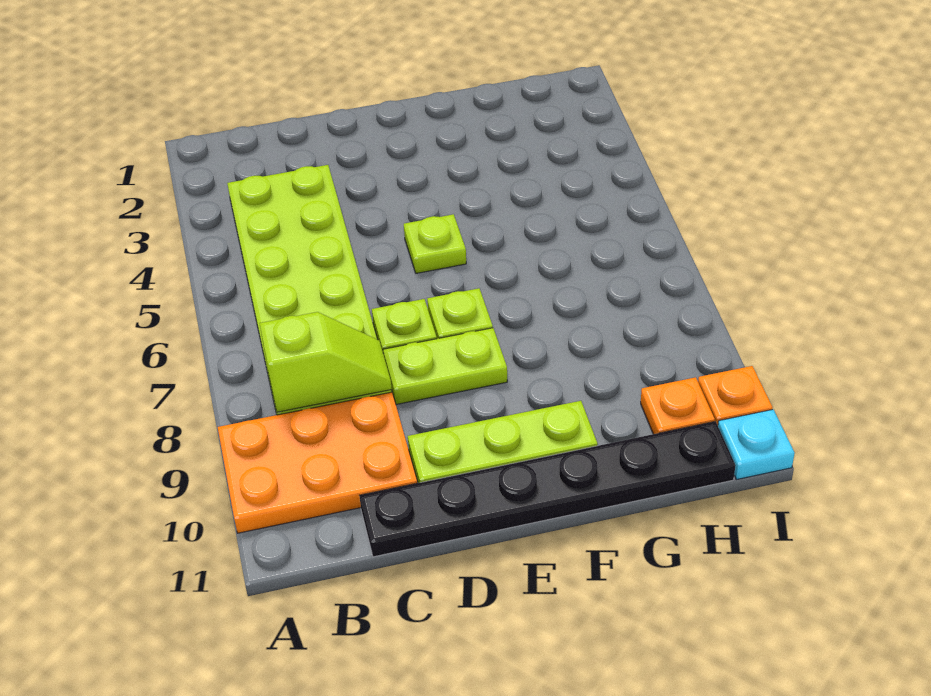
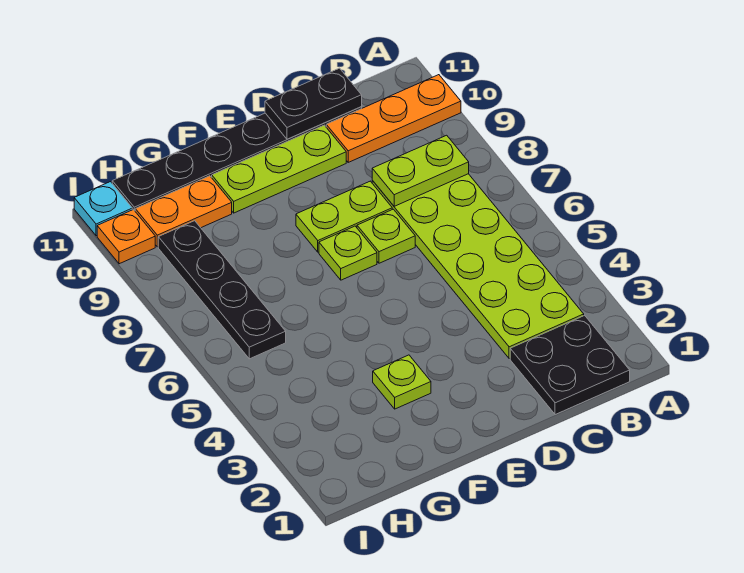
orange 2x3 plate [218,392,417,533] -> orange 1x3 plate [326,75,461,162]
none -> black 2x2 plate [510,315,630,415]
lime 1x2 slope [260,312,392,412] -> lime 1x2 plate [372,135,469,206]
none -> black 1x2 plate [265,68,362,139]
lime 1x1 plate [404,214,466,273] -> lime 1x1 plate moved to [373,355,431,409]
none -> black 1x4 plate [158,221,286,359]
orange 1x1 plate [641,377,715,434] -> orange 1x2 plate [135,176,232,247]

